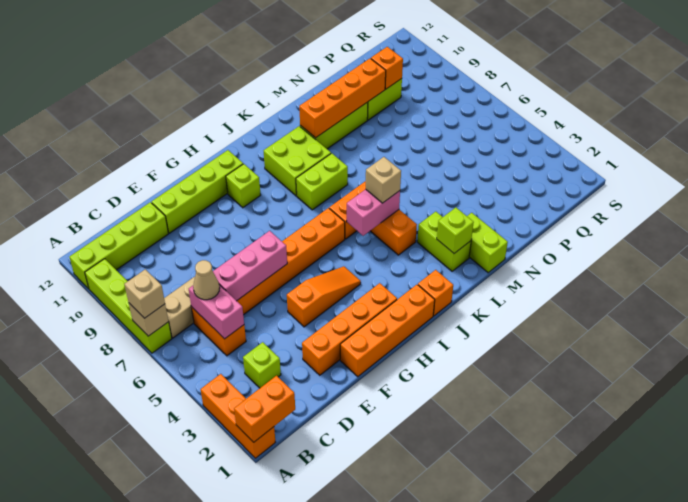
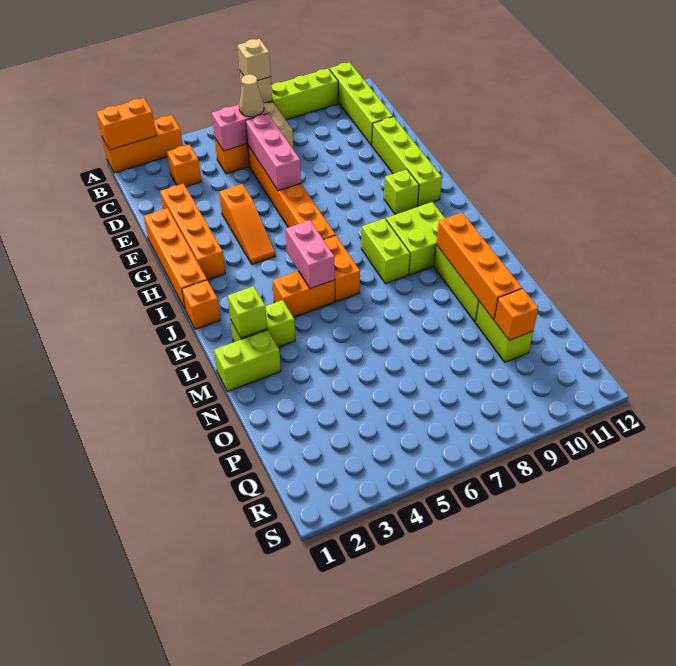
orange 1x2 brick [234,376,295,442] -> orange 1x2 brick turned to [96,98,156,150]
lime 1x1 brick [243,342,281,388] -> orange 1x1 brick [167,145,201,187]
tan 1x1 brick [366,157,401,203] -> none

